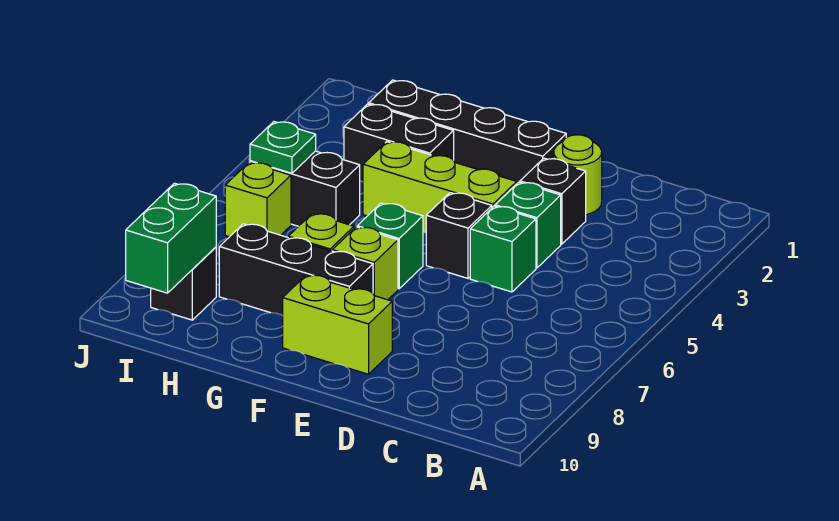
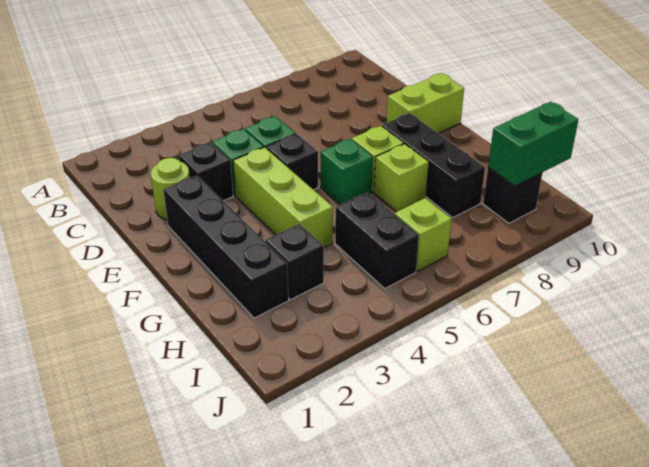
lime 1x2 brick [283,275,392,374] -> lime 1x2 brick turned to [387,73,464,133]
black 1x2 brick [344,104,454,182] -> black 1x1 brick [266,224,324,300]
green 1x1 plate [250,122,316,173] -> none

